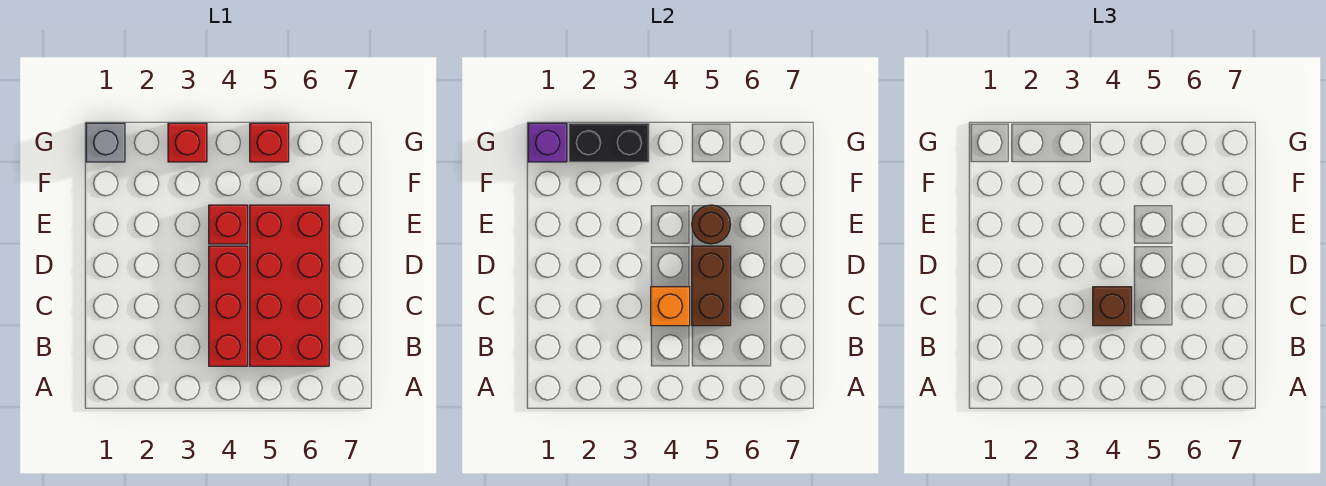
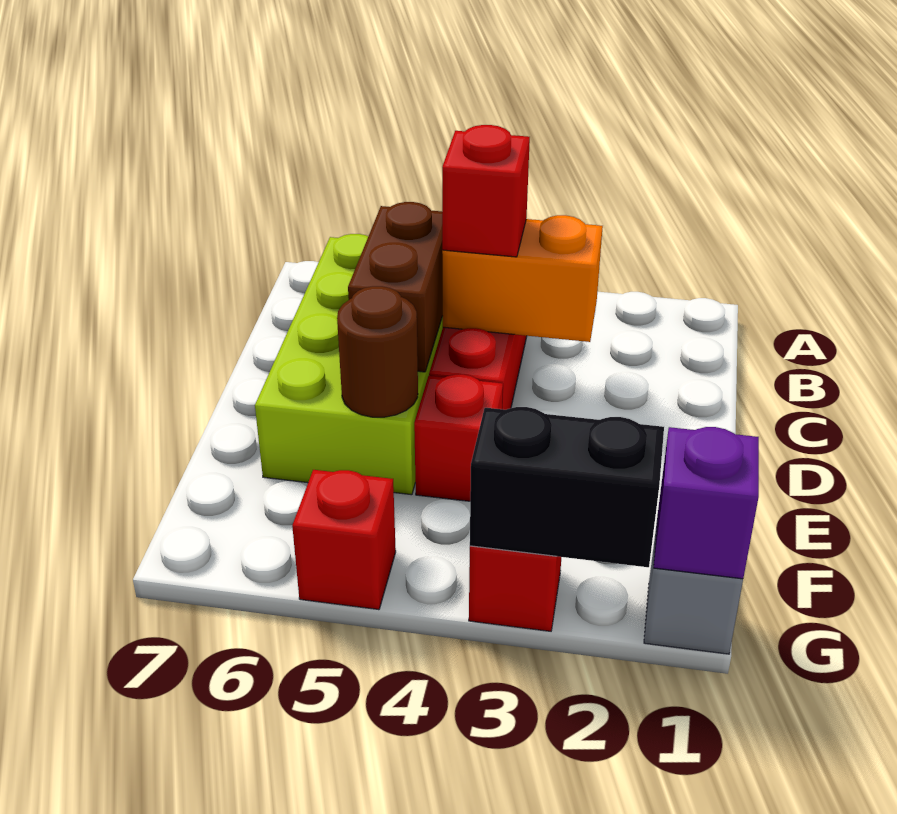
red 2x4 brick [250,205,329,366] -> lime 2x4 brick [255,234,443,495]
orange 1x1 brick [651,287,690,326] -> orange 1x2 brick [442,215,603,342]
brown 1x1 brick [1093,287,1132,326] -> red 1x1 brick [442,125,530,257]

